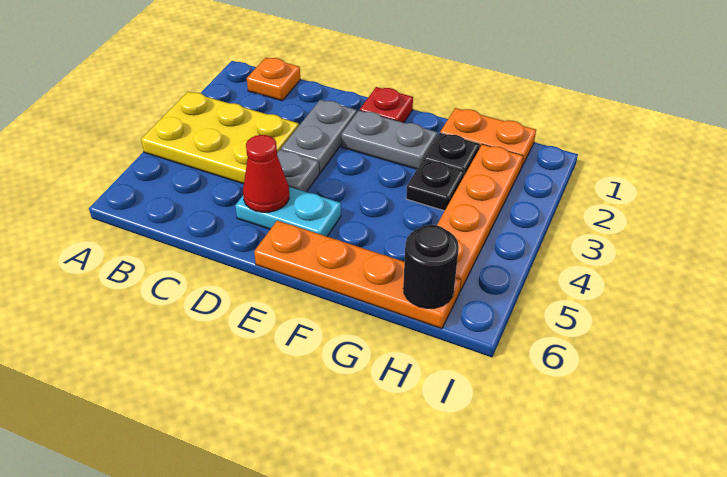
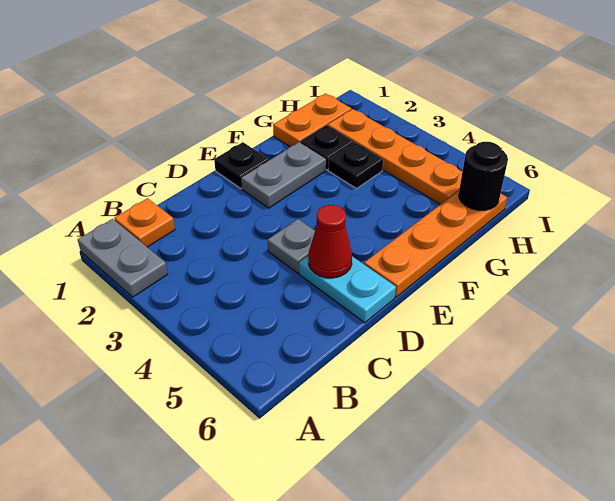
yellow 2x3 plate [141,92,299,184] -> none
grey 1x2 plate [281,100,357,173] -> grey 1x2 plate moved to [78,219,168,297]
cyan 1x2 plate [235,187,341,236] -> cyan 1x2 plate turned to [299,256,396,323]
red 1x1 plate [360,87,413,123] -> black 1x1 plate [214,142,269,188]

